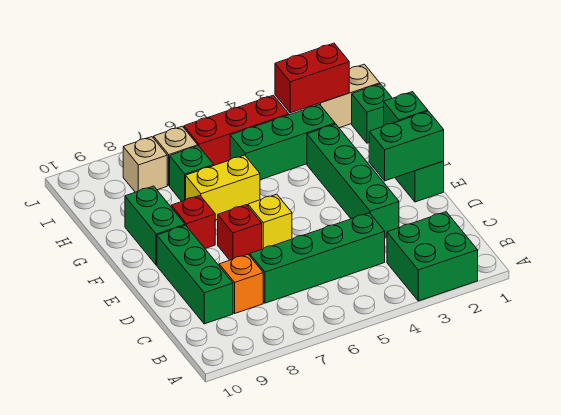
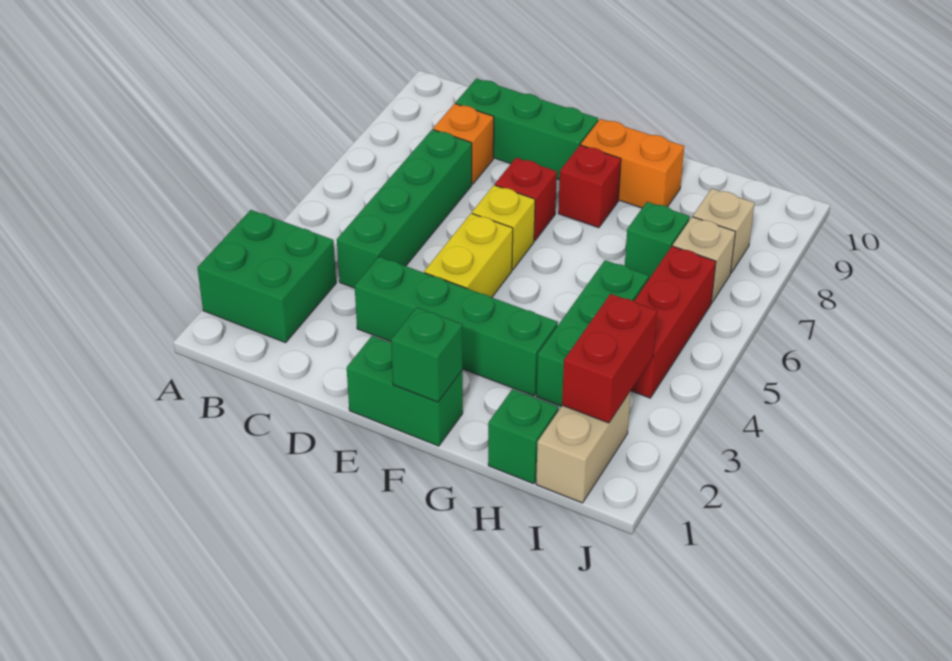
green 1x2 brick [369,111,444,181] -> none
green 1x2 brick [125,186,185,265] -> orange 1x2 brick [581,119,684,208]
yellow 1x2 brick [186,155,260,220] -> yellow 1x2 brick moved to [424,213,513,297]

